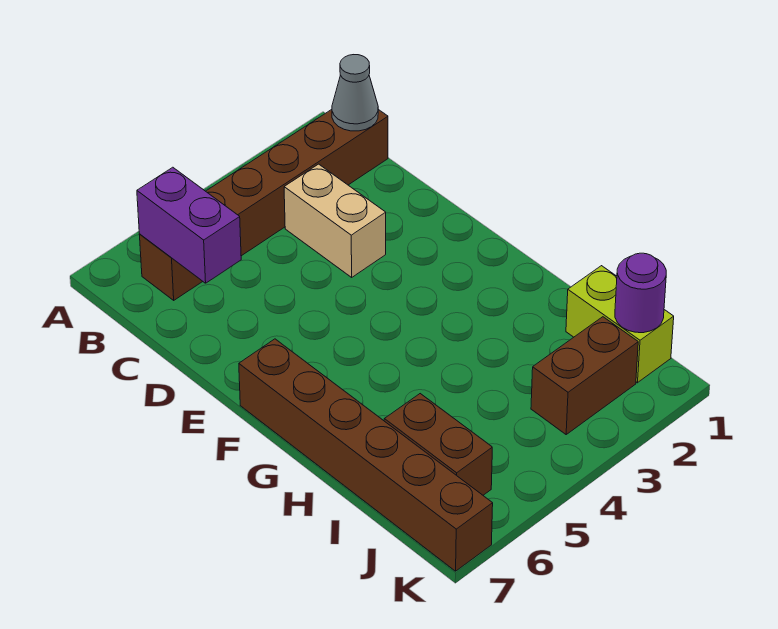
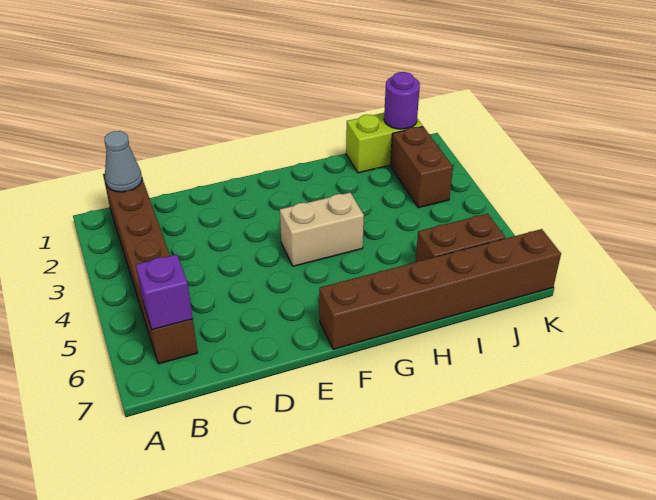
purple 1x2 brick [137,167,241,283] -> purple 1x1 brick [136,254,193,330]
tan 1x2 brick [284,164,386,277] -> tan 1x2 brick moved to [280,193,364,266]

